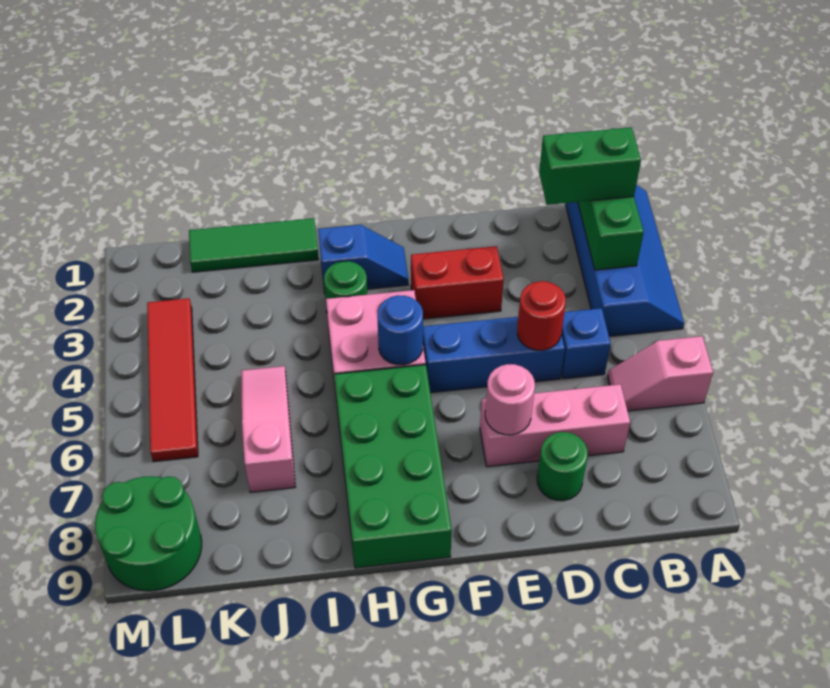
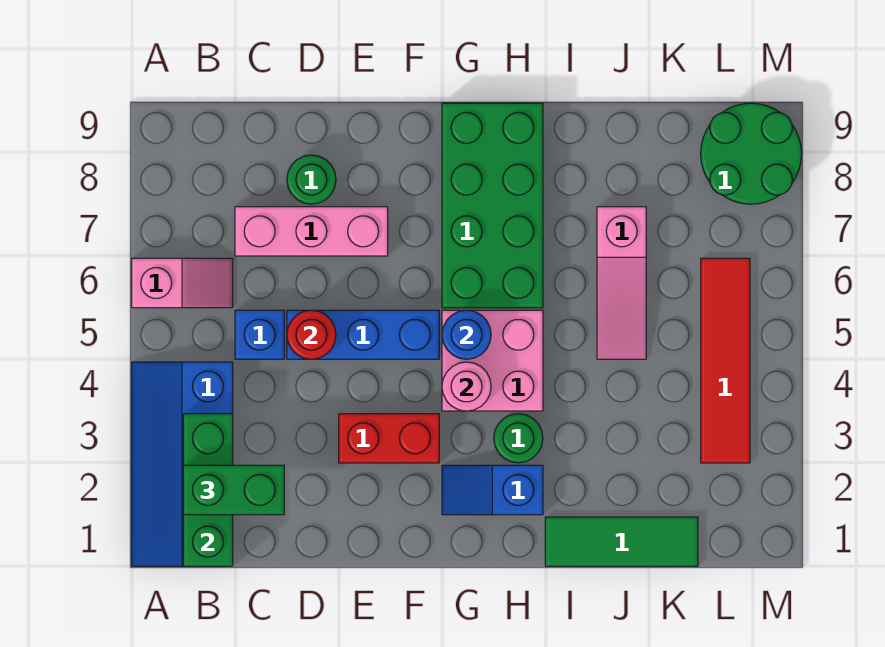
pink 1x1 round brick [485,364,535,435] -> pink 1x1 round brick moved to [442,362,491,411]

